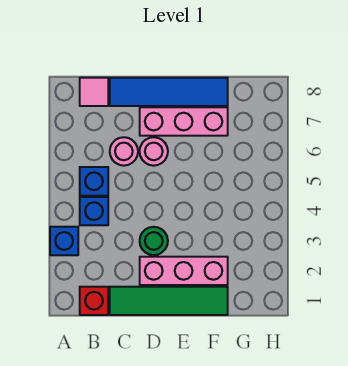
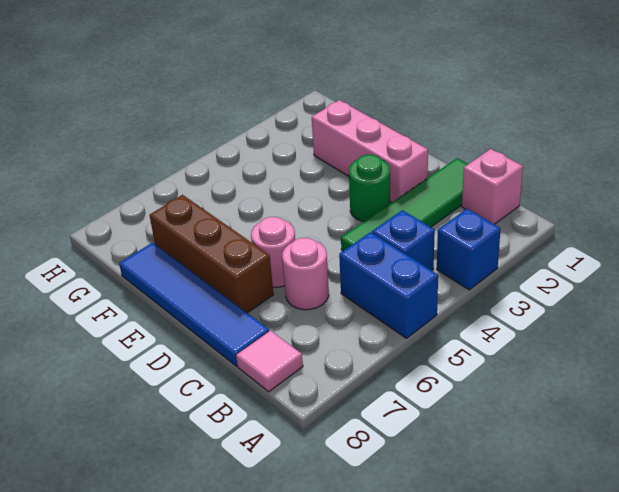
red 1x1 brick [80,287,108,315] -> pink 1x1 brick [462,149,523,224]
blue 1x1 brick [80,167,108,196] -> blue 1x2 brick [339,232,438,338]
green 1x4 tile [110,287,228,315] -> green 1x4 tile turned to [341,158,468,251]
pink 1x3 brick [140,107,228,136] -> brown 1x3 brick [150,195,274,313]

